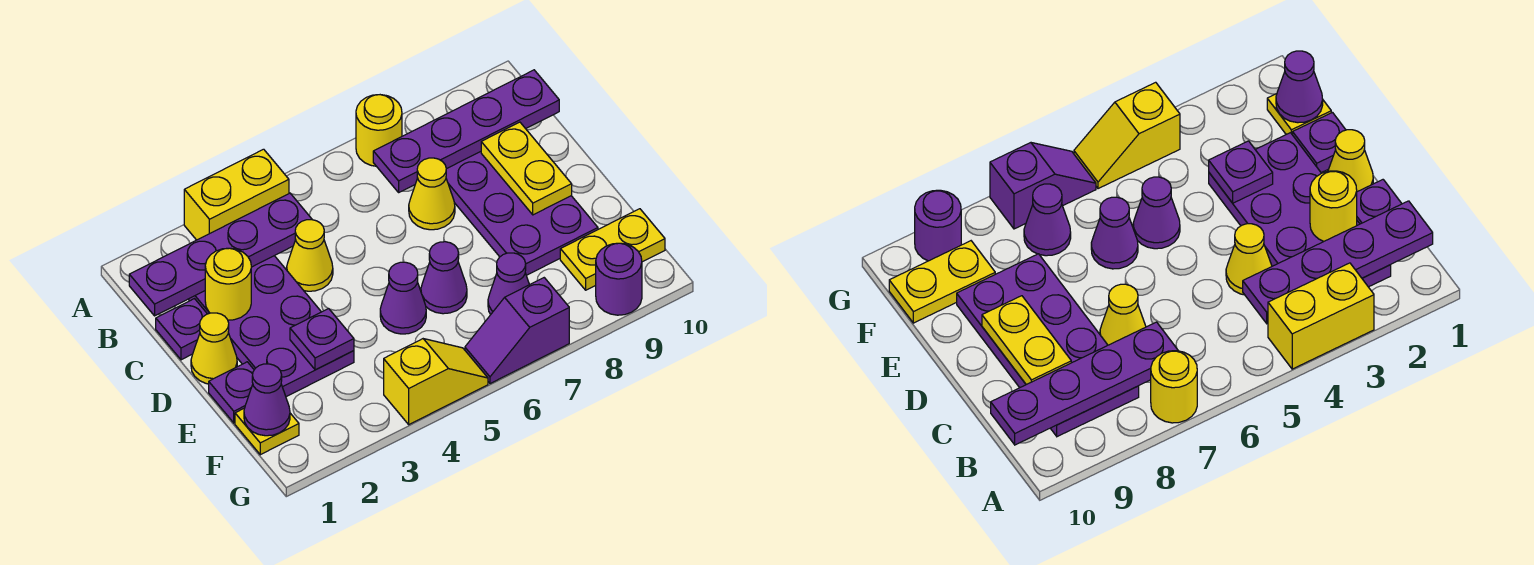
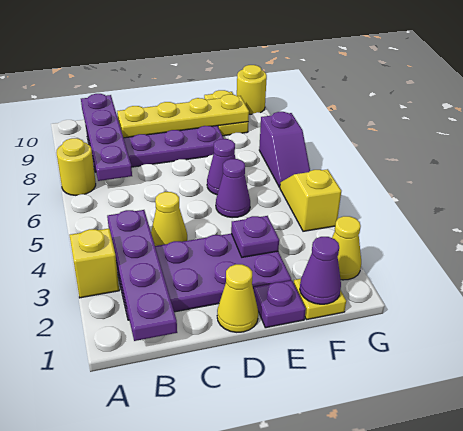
yellow 1x2 brick [184,149,289,240] -> yellow 1x1 brick [70,229,119,298]
purple 1x1 plate [156,299,207,360] -> none
yellow 1x1 round brick [205,248,251,320] -> yellow 1x1 round brick moved to [237,65,267,114]
yellow 1x1 cone [409,158,455,230] -> yellow 1x1 cone moved to [332,216,361,280]
yellow 1x2 plate [481,122,572,215] -> yellow 1x4 plate [117,94,249,138]
purple 1x1 cone [488,253,529,314] -> none
purple 1x1 round brick [596,243,642,315] -> none

